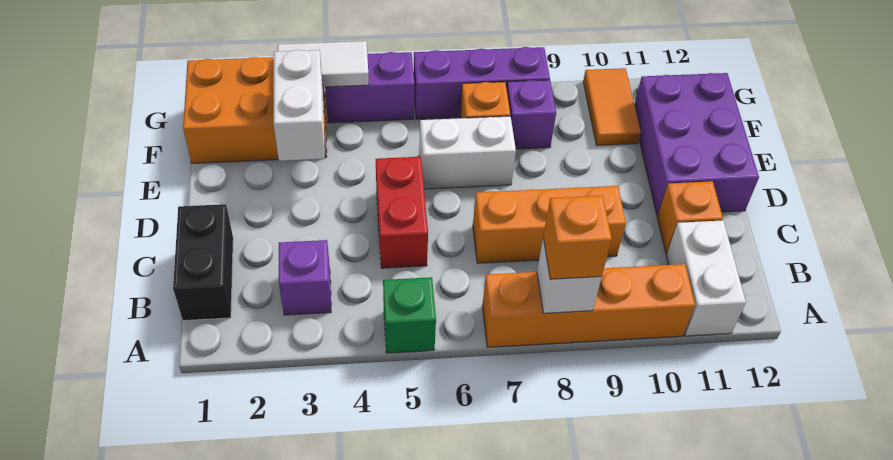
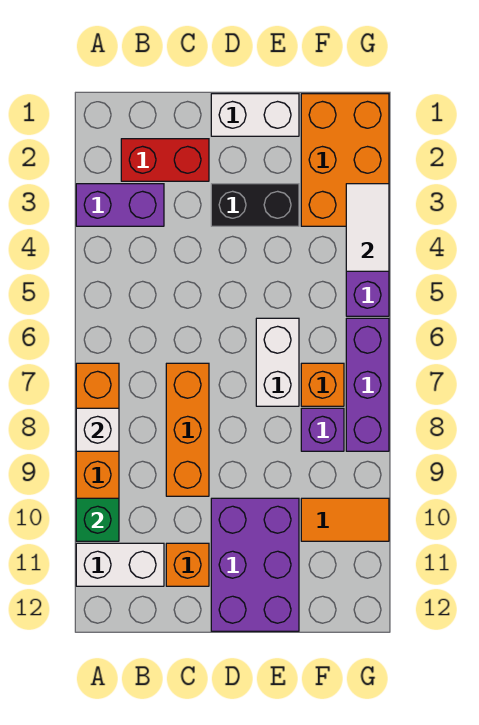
green 1x1 brick [383,277,436,353] -> green 1x1 brick moved to [76,498,119,541]
orange 1x1 brick [543,196,612,279] -> none
black 1x2 brick [173,204,233,321] -> black 1x2 brick moved to [211,184,299,226]
purple 1x1 brick [279,240,331,315] -> purple 1x2 brick [76,184,164,226]
red 1x2 brick [376,157,428,268] -> red 1x2 brick moved to [121,139,209,181]
purple 2x3 brick [634,73,759,215] -> purple 2x3 brick turned to [211,498,299,631]
white 1x2 brick [274,50,325,161] -> white 1x2 brick moved to [211,94,299,136]

